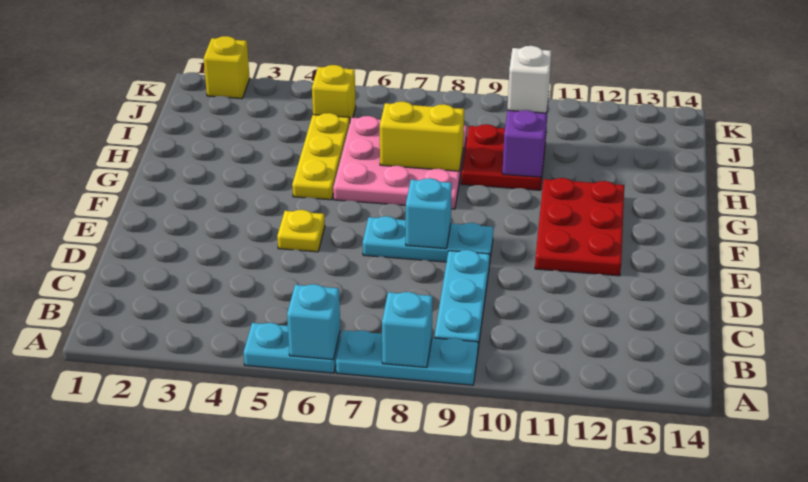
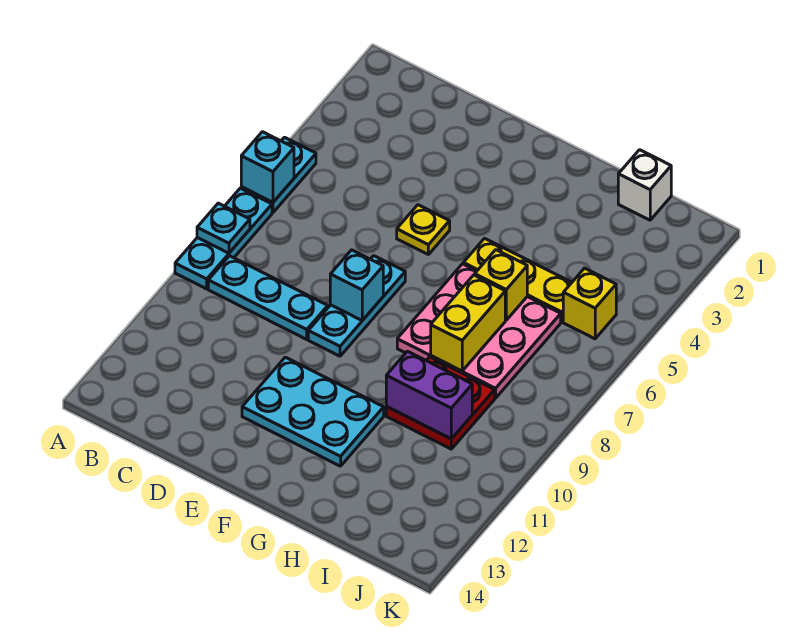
cyan 1x1 brick [382,292,433,367] -> cyan 1x1 plate [197,203,250,253]
red 2x3 plate [535,178,624,276] -> cyan 2x3 plate [242,357,384,466]
white 1x1 brick [508,46,551,113] -> white 1x1 brick moved to [618,150,671,220]
yellow 1x1 brick [204,36,250,99] -> yellow 1x1 brick moved to [475,250,527,320]

